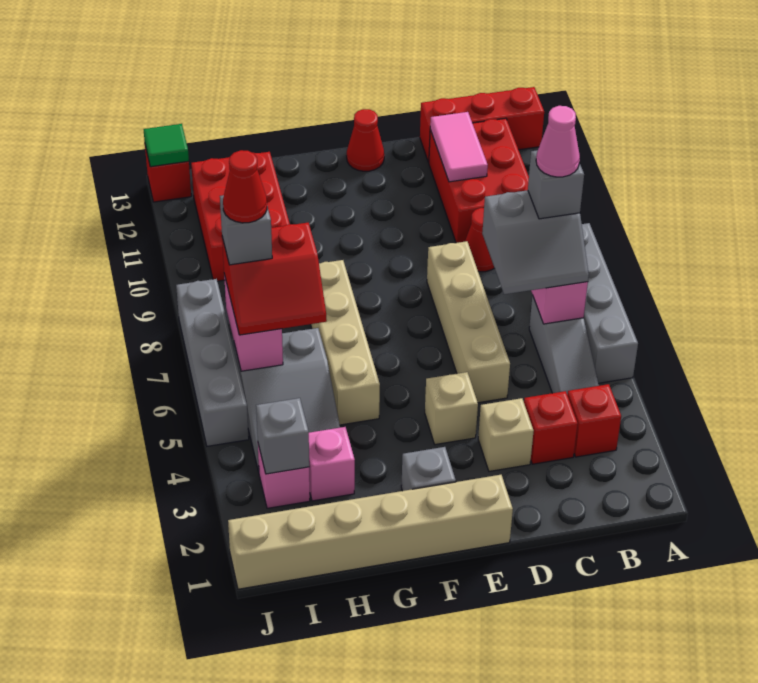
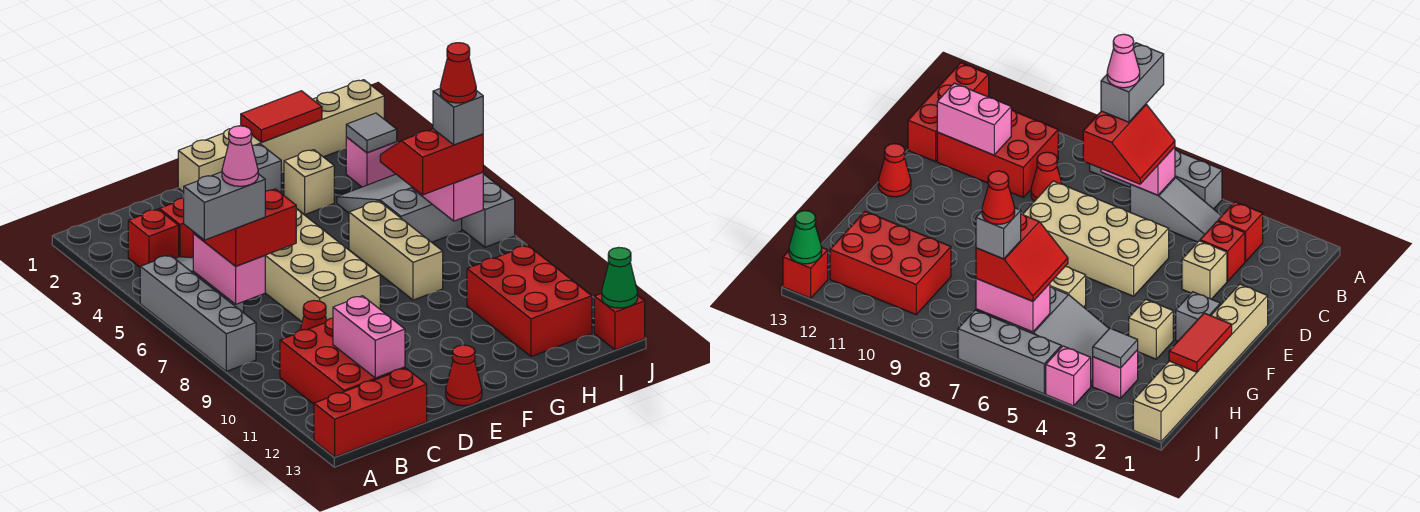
grey 2x2 slope [482,190,589,294] -> red 2x2 slope [193,189,296,266]
grey 1x1 brick [528,150,584,219] -> grey 1x2 brick [184,172,265,240]
pink 1x2 tile [430,112,488,182] -> pink 1x2 brick [333,296,405,378]
tan 1x4 brick [427,241,510,403] -> tan 2x4 brick [265,209,380,322]
tan 1x1 brick [425,372,478,445] -> tan 1x1 brick moved to [284,150,334,214]
none -> red 1x2 tile [241,91,322,142]
tan 1x4 brick [311,260,380,425] -> tan 1x3 brick [349,201,443,300]
pink 1x1 brick [309,427,355,501] -> pink 1x1 brick moved to [1046,346,1091,406]
grey 1x1 brick [256,398,309,474] -> grey 1x1 tile [346,113,397,153]
grey 1x4 brick [176,279,249,446] -> grey 1x3 brick [462,174,515,247]
green 1x1 tile [143,124,189,167] -> green 1x1 cone [602,247,638,308]

